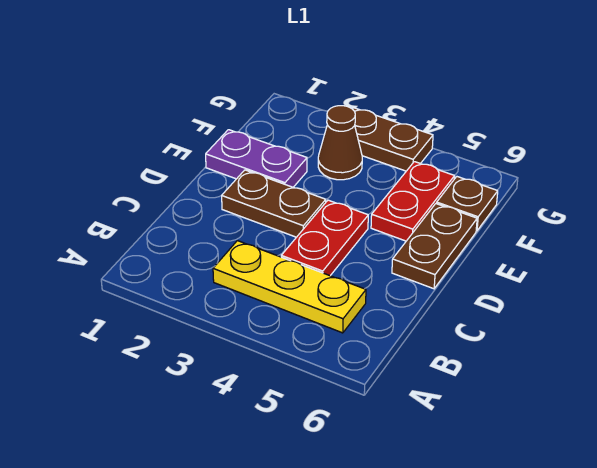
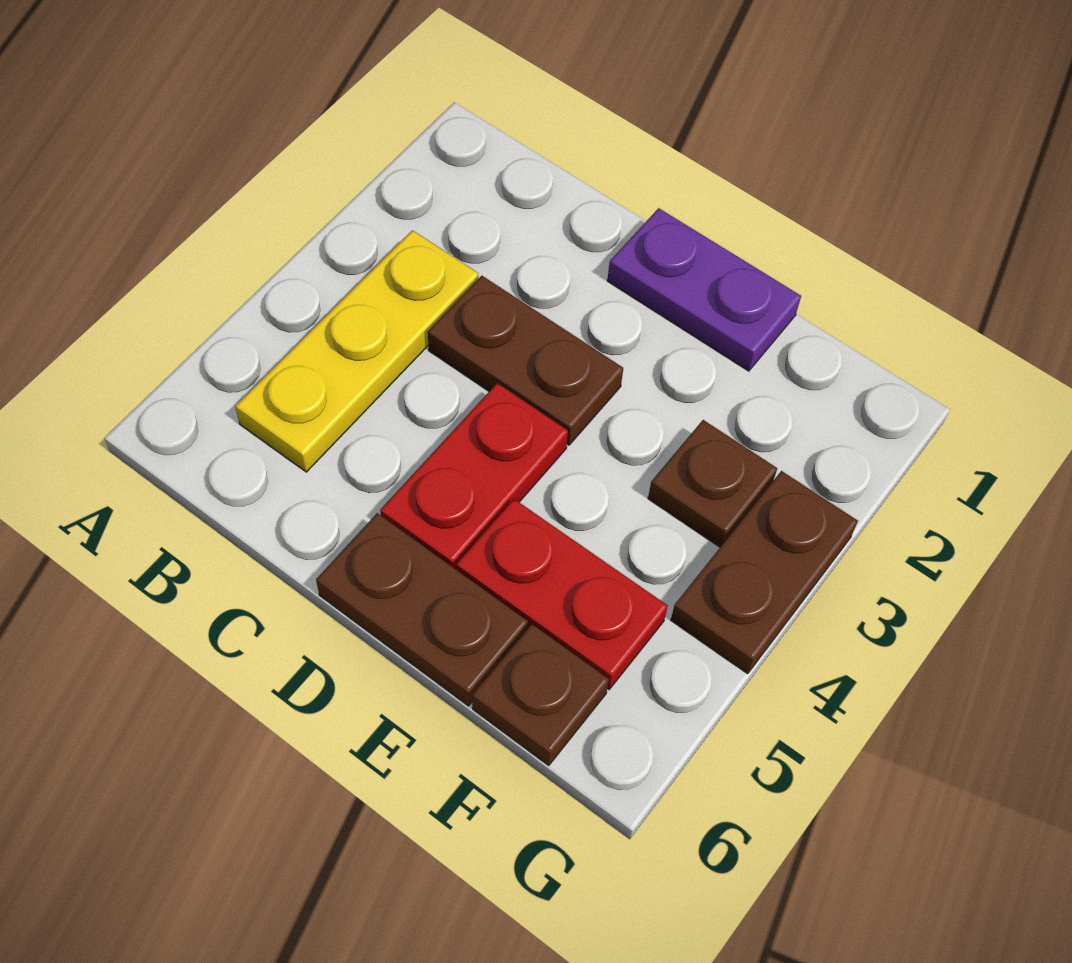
red 1x2 plate [281,200,368,276] -> red 1x2 plate turned to [380,383,568,569]
brown 1x2 plate [222,170,326,237] -> brown 1x2 plate turned to [428,276,623,445]
purple 1x2 plate [206,130,307,187] -> purple 1x2 plate turned to [607,208,801,371]
brown 1x1 cone [318,106,362,180] -> brown 1x1 plate [648,420,777,547]

